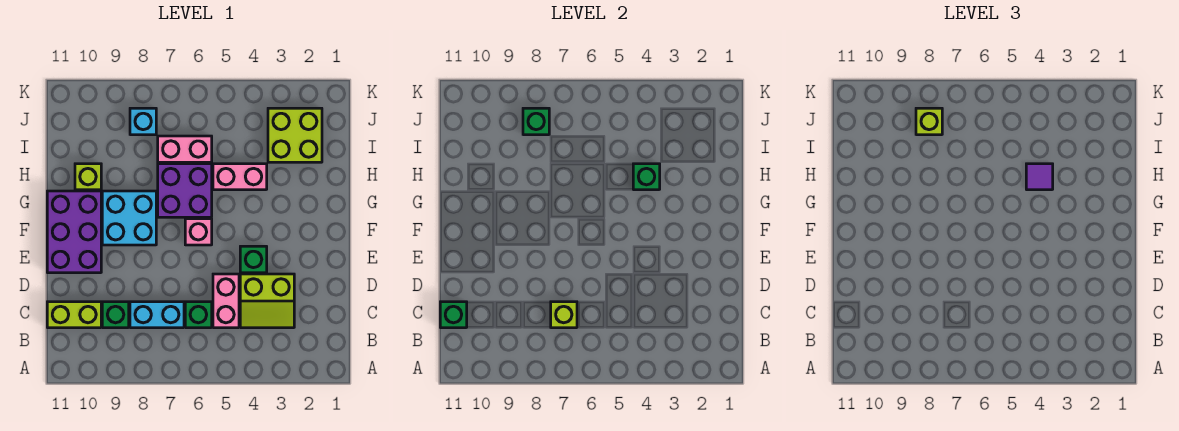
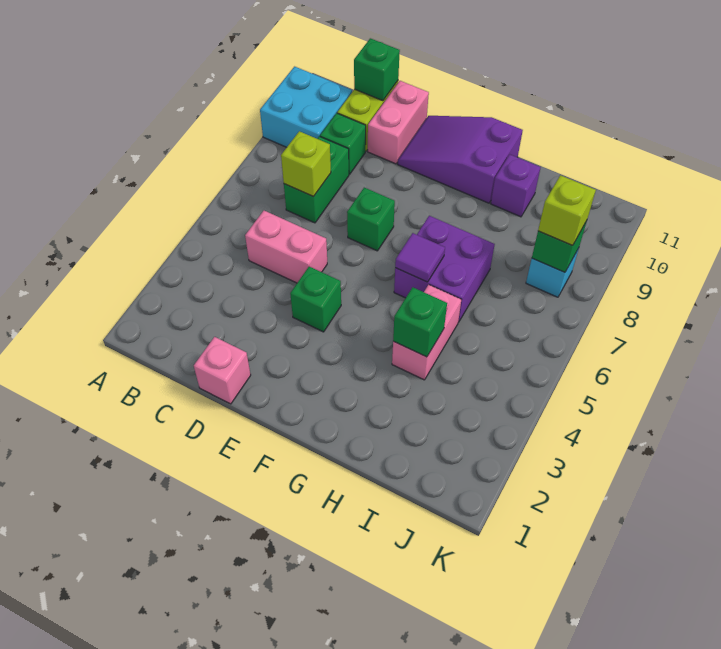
lime 2x2 slope [240,274,294,328] -> none
green 1x1 brick [185,302,212,328] -> green 1x1 brick moved to [347,188,395,251]
cyan 1x2 brick [130,302,184,328] -> green 1x2 brick [284,136,349,223]
purple 2x3 brick [47,191,101,273] -> purple 2x3 slope [398,116,523,203]
pink 1x1 brick [185,219,212,245] -> pink 1x1 brick moved to [194,337,251,404]
cyan 2x2 brick [102,191,156,245] -> cyan 2x2 brick moved to [260,67,352,147]
purple 1x1 tile [1026,164,1053,190] -> purple 1x1 tile moved to [395,233,445,282]
lime 1x1 brick [75,164,101,190] -> purple 1x1 brick [491,155,541,217]
lime 2x2 brick [268,108,322,162] -> none
pink 1x2 brick [158,136,212,162] -> pink 1x2 brick moved to [368,81,429,164]

